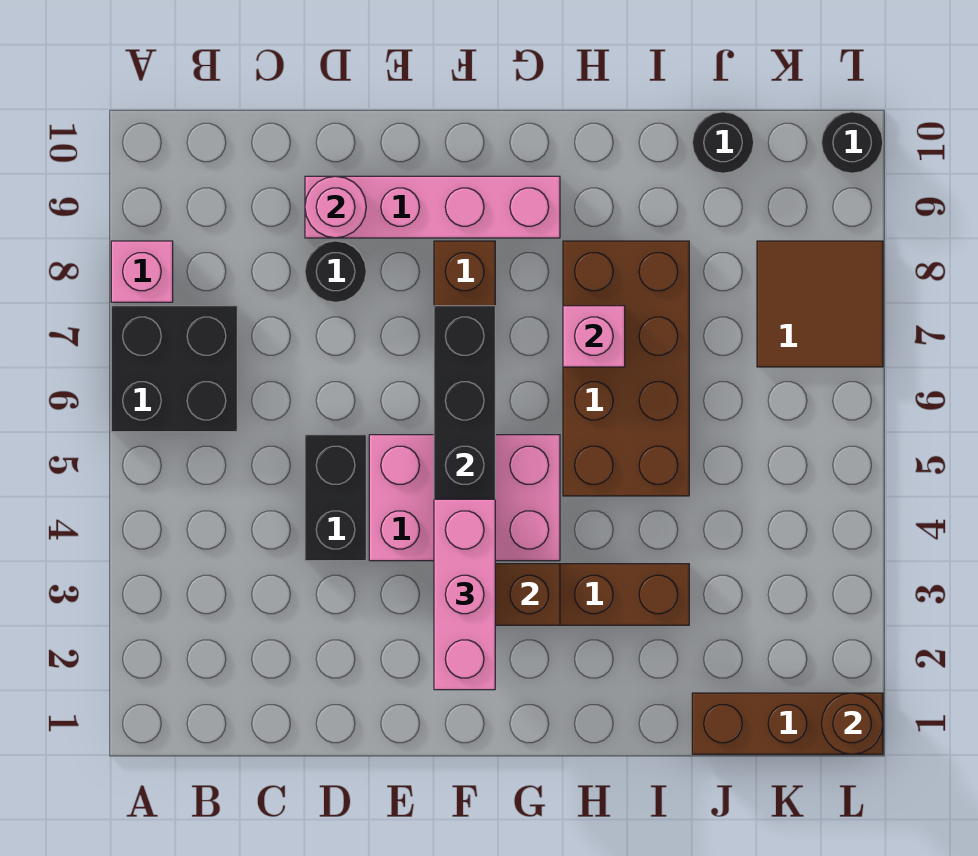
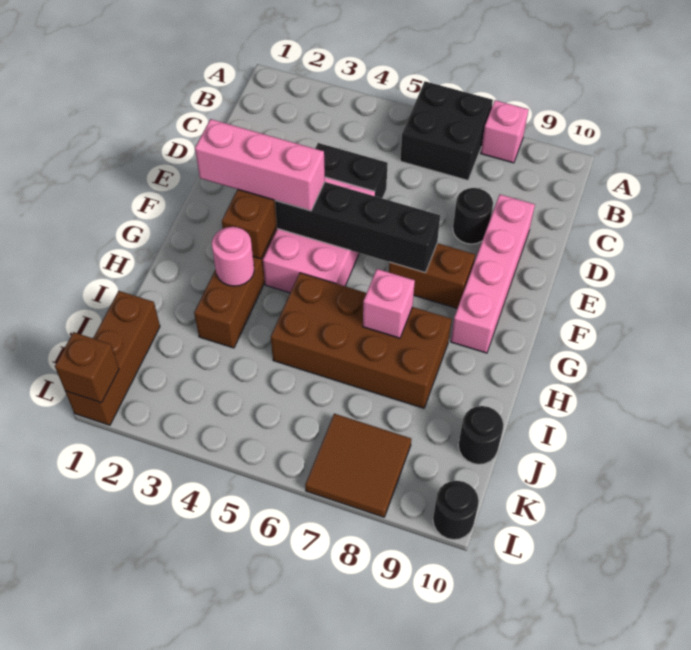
pink 1x1 round brick [305,176,366,238] -> pink 1x1 round brick moved to [212,227,254,286]
brown 1x1 round brick [821,693,883,754] -> brown 1x1 brick [55,332,119,403]

